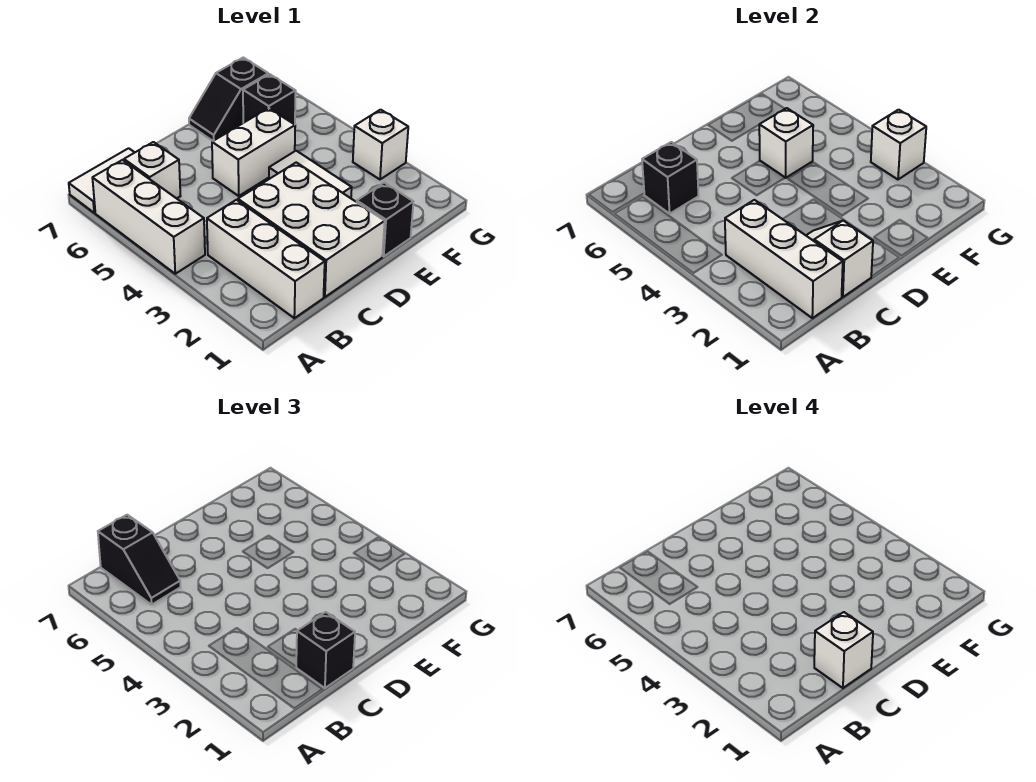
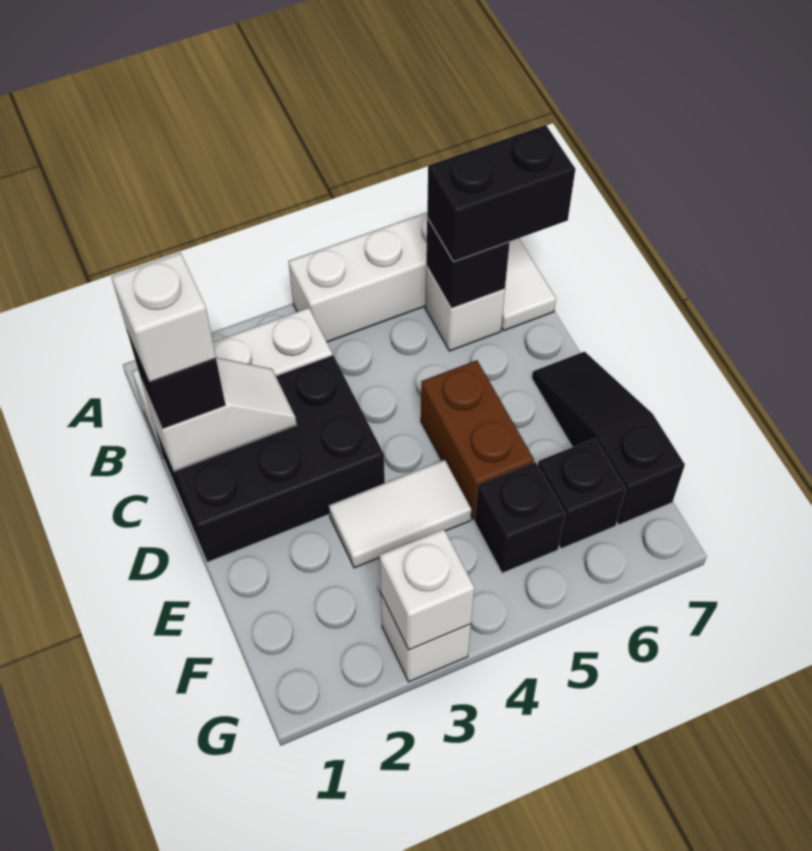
white 1x3 brick [725,200,843,318] -> none
black 1x2 slope [98,515,180,605] -> black 1x2 brick [427,125,575,262]
white 2x3 brick [238,162,385,297] -> black 2x3 brick [154,355,385,562]
white 1x2 brick [212,108,295,196] -> brown 1x2 brick [421,360,534,520]
black 1x1 brick [357,183,413,256] -> black 1x1 brick moved to [475,462,565,573]
white 1x1 brick [759,108,813,178] -> none
black 1x2 slope [189,58,268,141] -> black 1x3 slope [532,352,685,525]

